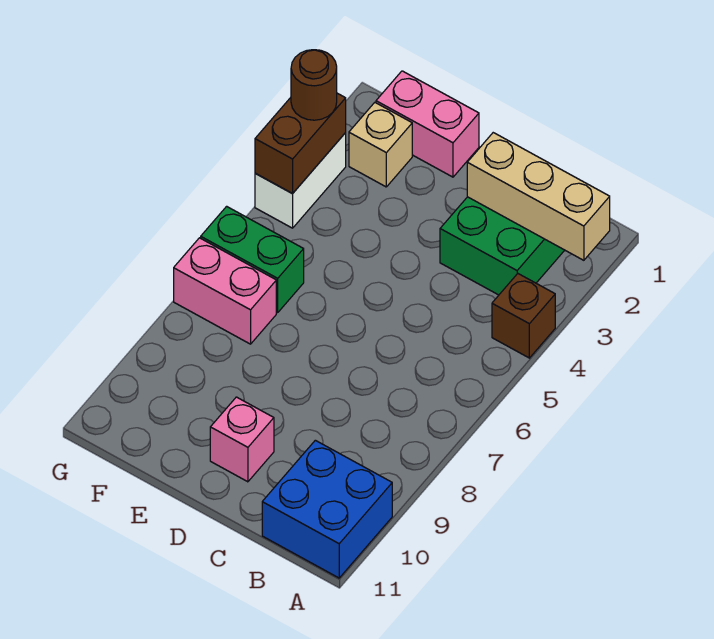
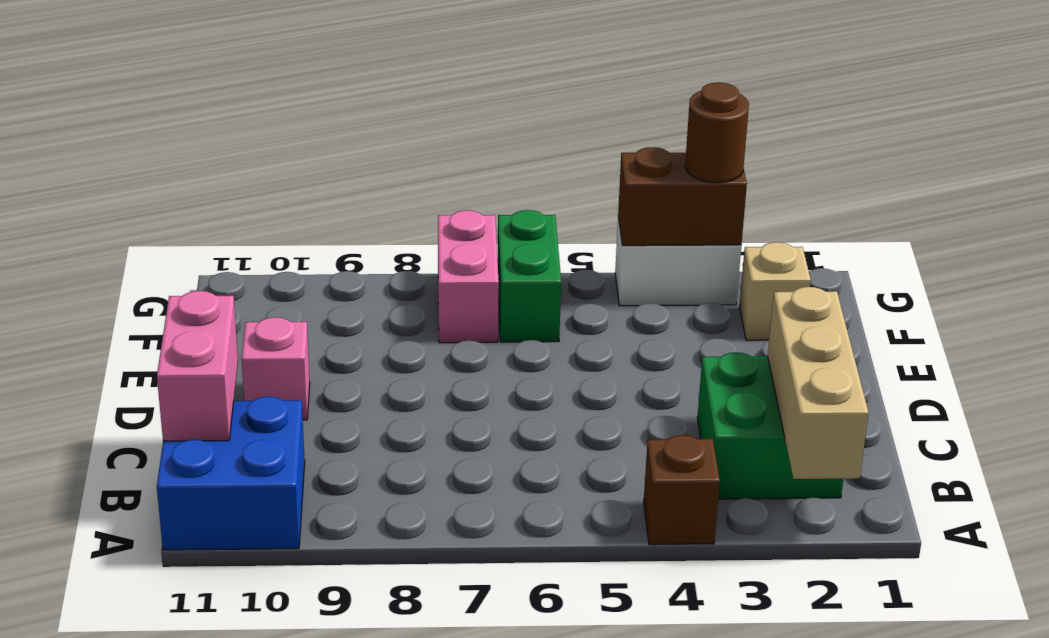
pink 1x2 brick [376,71,479,177] -> pink 1x2 brick moved to [157,291,238,441]

